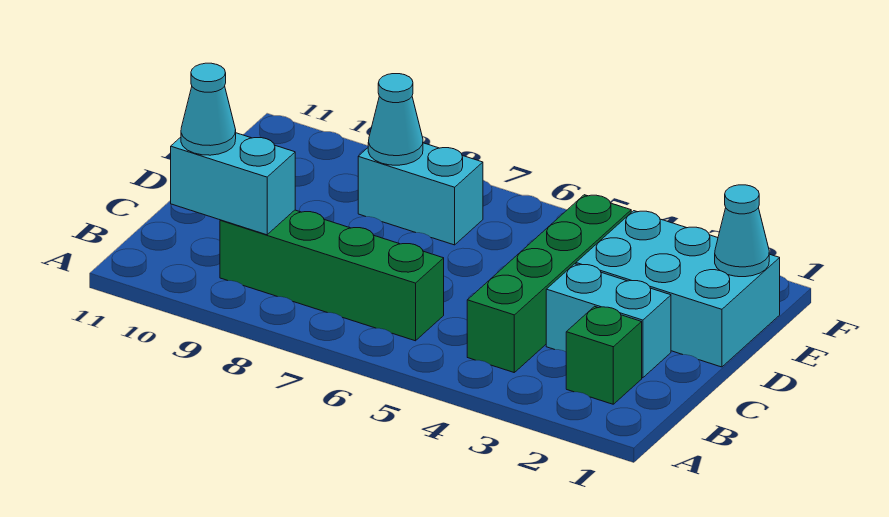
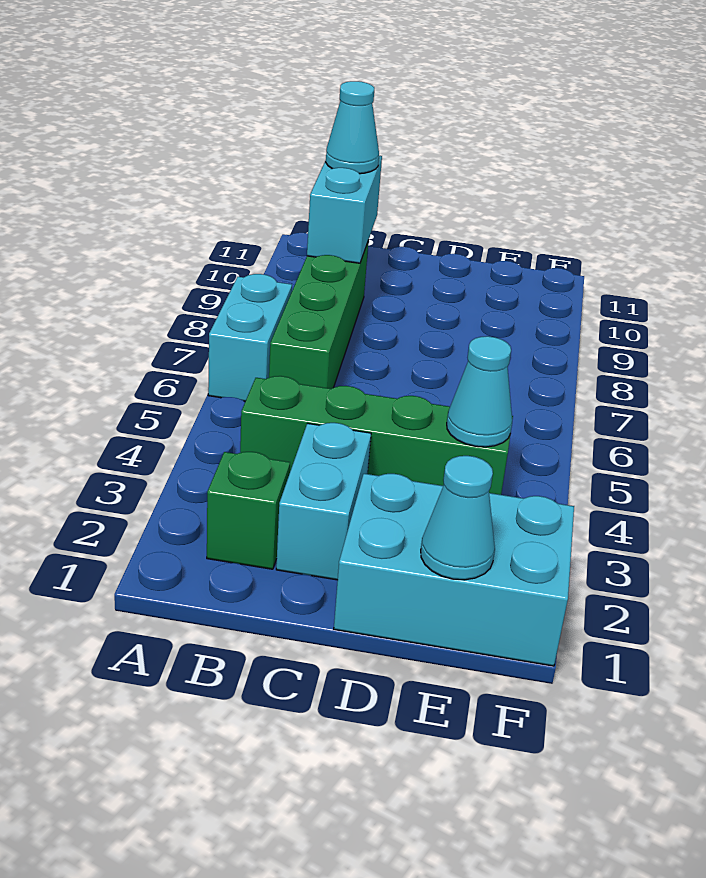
cyan 2x3 brick [576,211,780,367] -> cyan 2x3 brick turned to [334,474,574,666]
cyan 1x2 brick [358,143,483,245] -> cyan 1x2 brick moved to [208,274,292,401]
cyan 1x1 cone [368,74,423,165] -> cyan 1x1 cone moved to [447,336,512,447]

